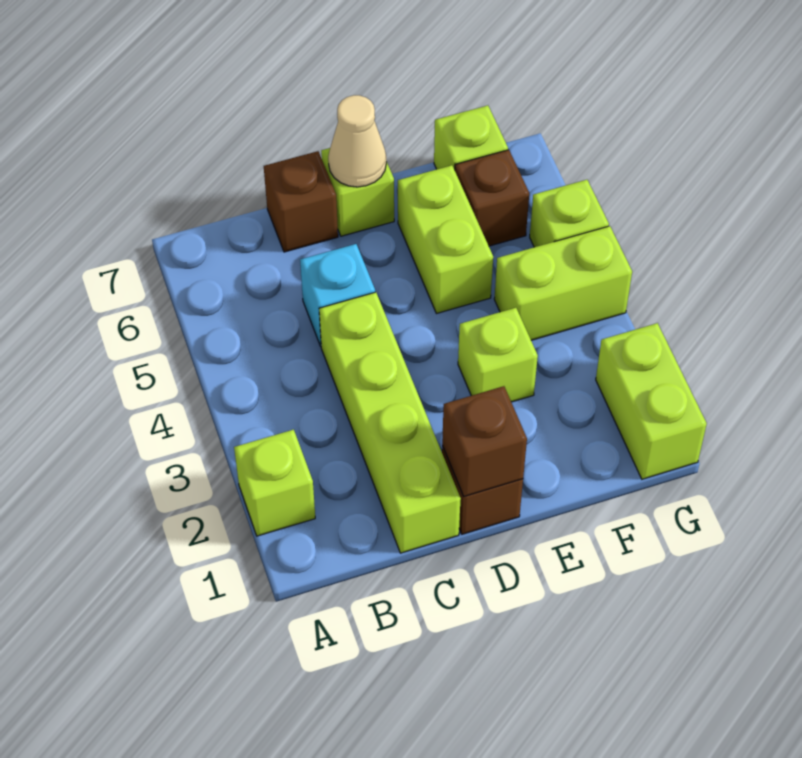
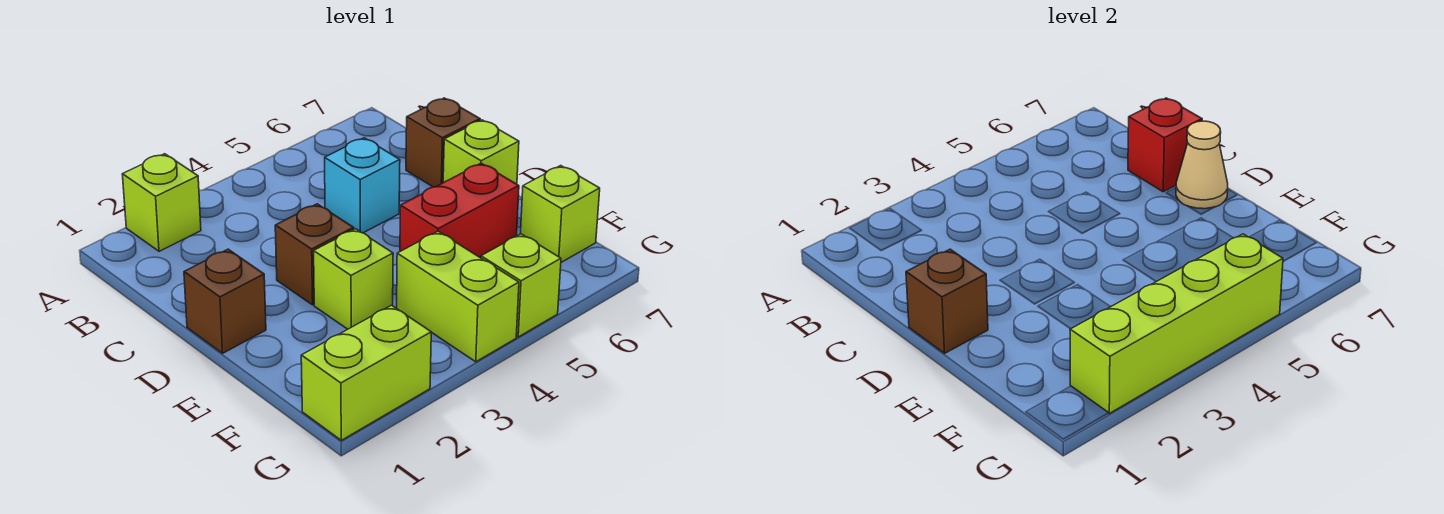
lime 1x4 brick [319,292,461,553] -> lime 1x4 brick moved to [1070,234,1283,413]
none -> red 1x1 brick [1128,98,1202,192]
lime 1x2 brick [398,165,493,314] -> red 1x2 brick [400,163,519,258]
brown 1x1 brick [455,150,529,246] -> brown 1x1 brick moved to [275,204,354,305]

